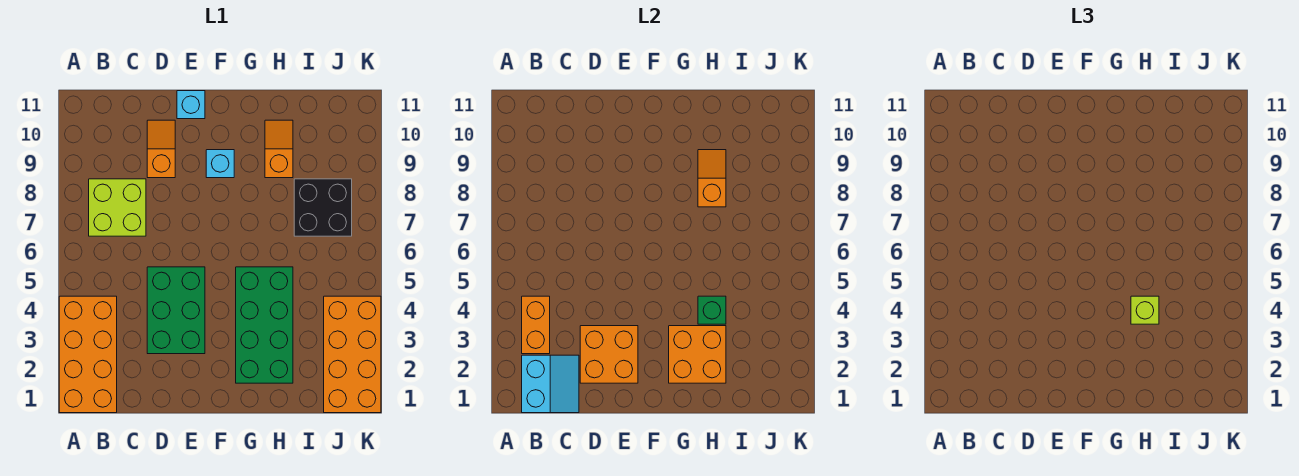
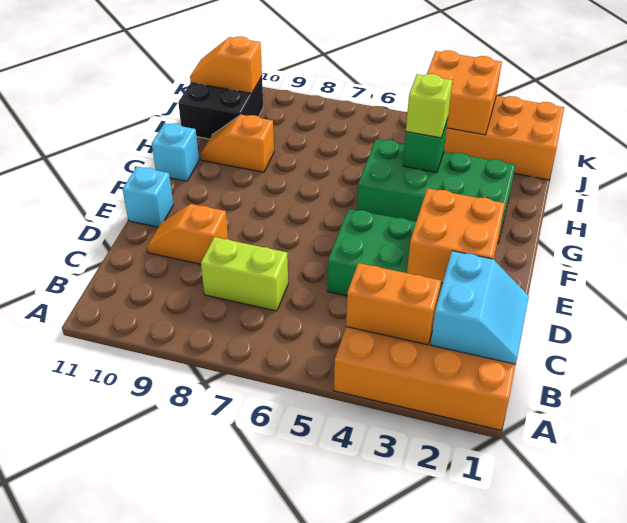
cyan 2x2 slope [522,355,579,413] -> cyan 2x2 slope turned to [431,251,529,364]
lime 2x2 brick [89,179,146,236] -> lime 1x2 brick [201,237,288,311]
cyan 1x1 brick [206,150,234,178] -> cyan 1x1 brick moved to [152,123,199,181]
orange 2x2 brick [669,326,726,383] -> orange 2x2 brick moved to [427,50,502,135]
orange 1x2 slope [698,150,726,207] -> orange 1x2 slope moved to [190,36,262,93]
black 2x2 brick [294,179,352,236] -> black 2x2 brick moved to [178,77,263,139]

